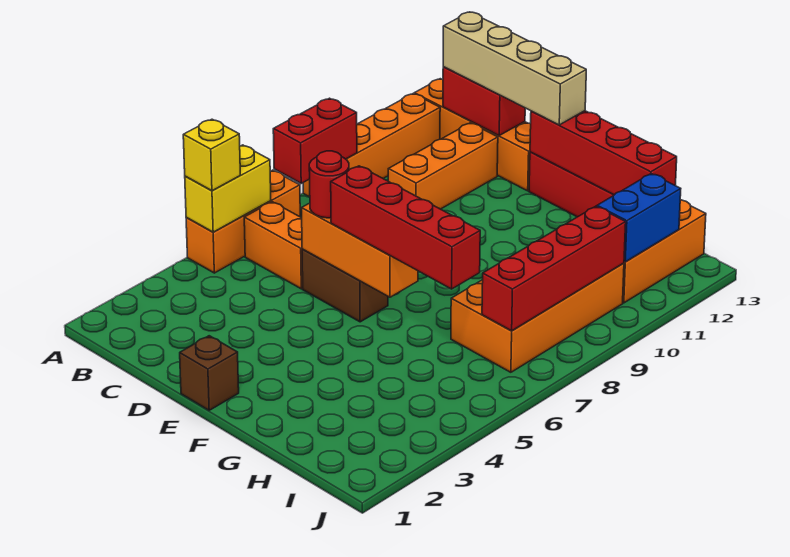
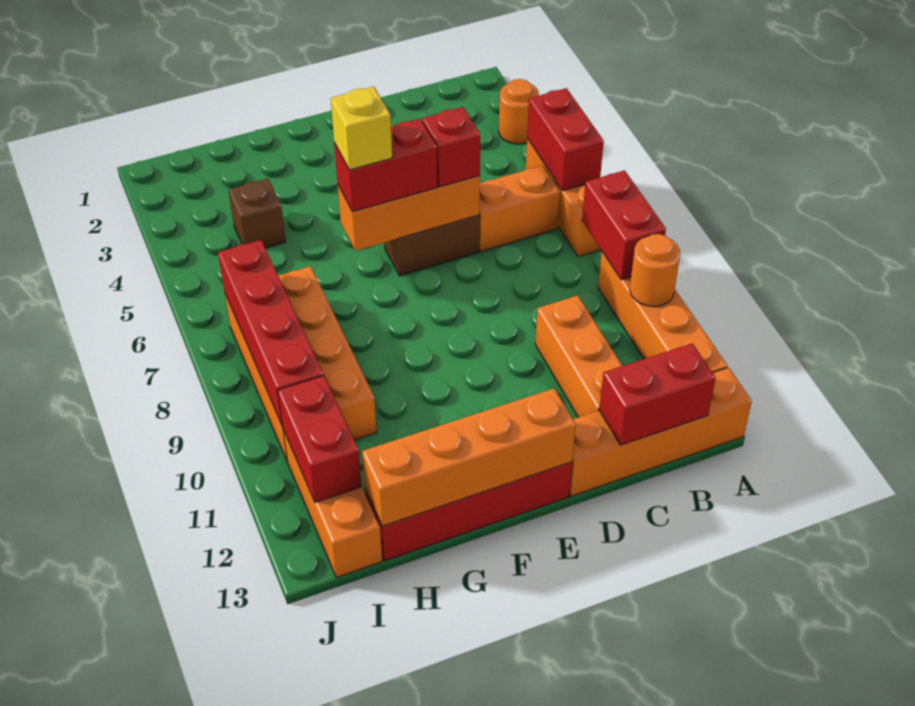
none -> orange 1x1 round brick [499,79,539,144]
yellow 1x2 brick [185,145,271,232] -> red 1x2 brick [527,88,604,191]
yellow 1x1 brick [183,119,240,191] -> yellow 1x1 brick moved to [331,87,392,170]
none -> orange 1x1 round brick [630,234,680,306]
tan 1x4 brick [443,12,586,125] -> none
red 1x1 round brick [309,151,349,218] -> red 1x1 brick [422,107,480,187]
brown 1x1 brick [180,336,239,410] -> brown 1x1 brick moved to [229,179,286,248]
red 1x4 brick [331,166,480,289] -> red 1x2 brick [334,119,437,212]
red 1x4 brick [530,111,677,195] -> orange 1x4 brick [362,388,576,526]
blue 1x2 brick [597,174,681,262] -> red 1x2 brick [278,376,362,502]

